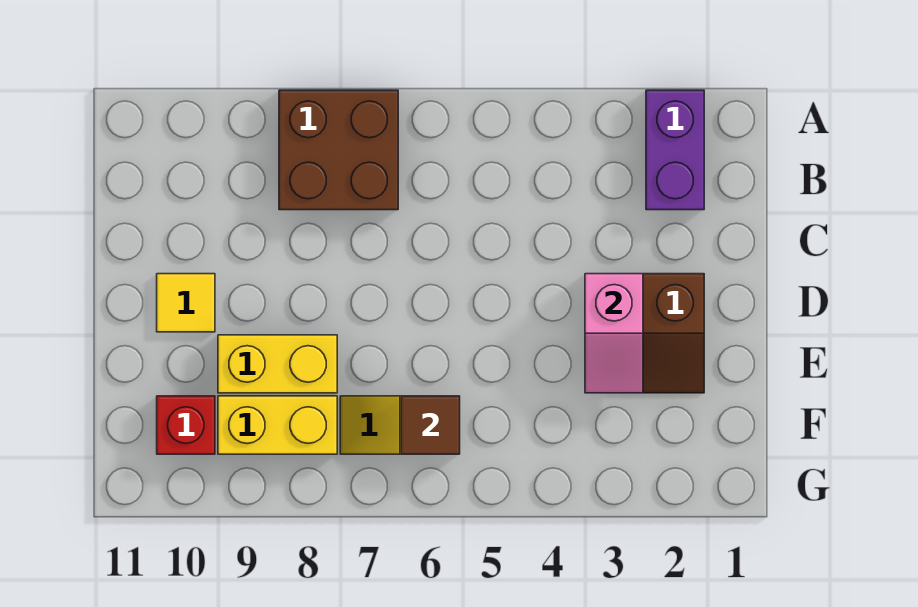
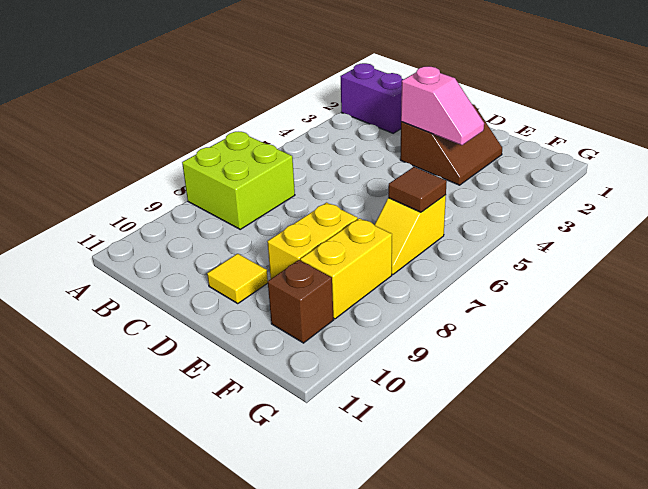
brown 2x2 brick [279,90,398,210] -> lime 2x2 brick [182,132,295,229]
red 1x1 brick [157,396,215,454] -> brown 1x1 brick [268,260,333,343]

